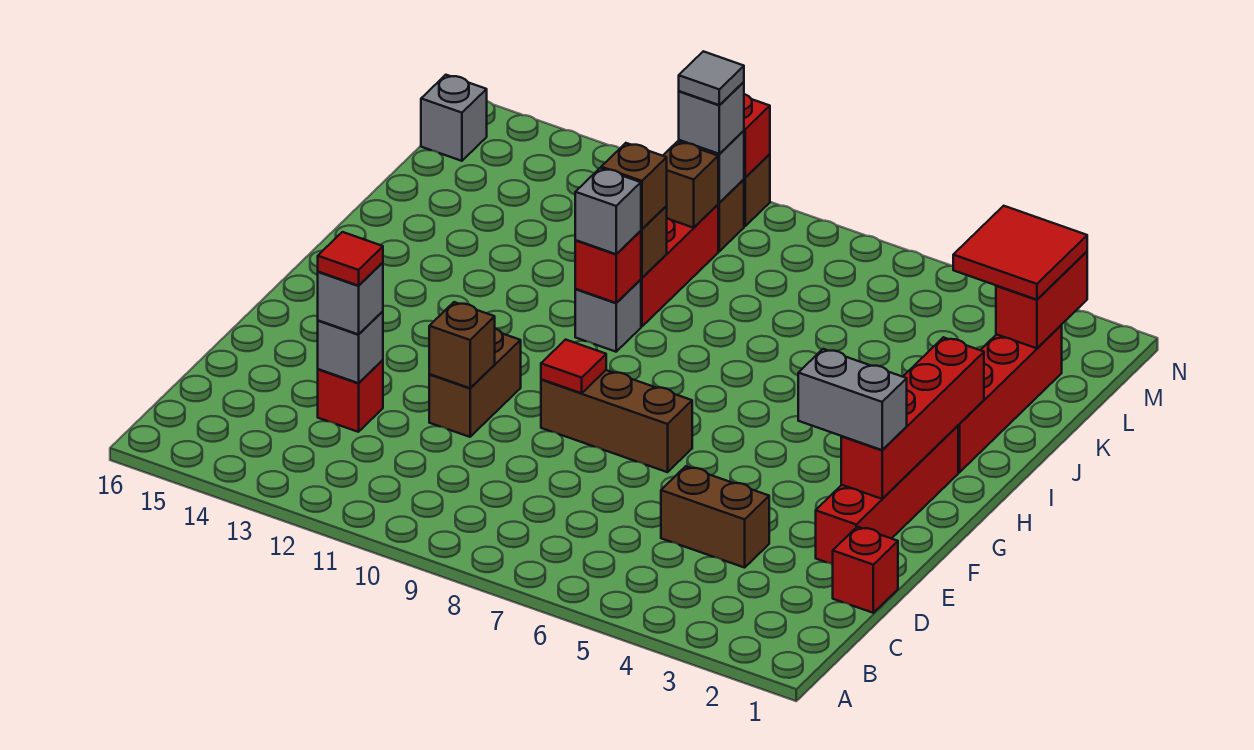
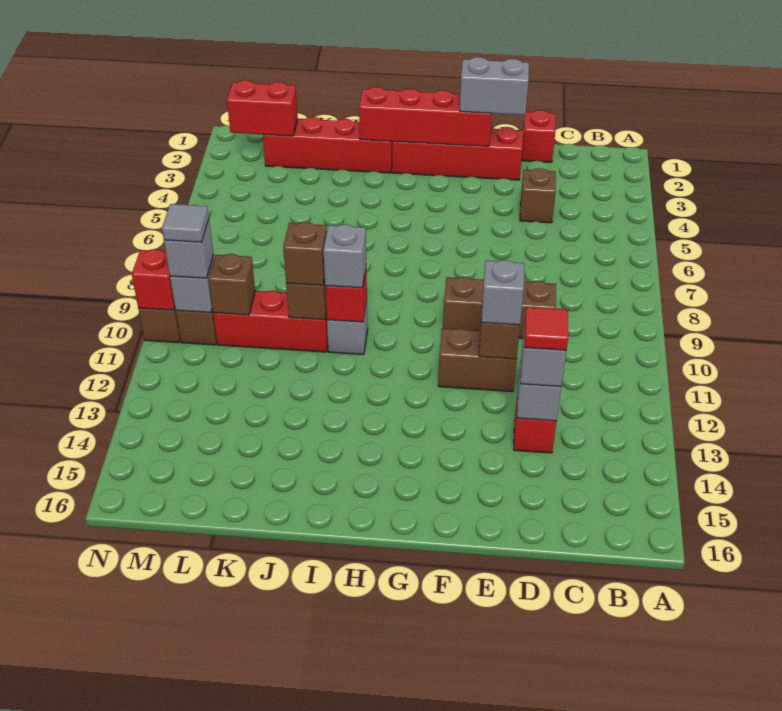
brown 1x2 brick [661,466,769,568] -> brown 1x1 brick [520,168,556,223]
grey 1x2 brick [798,349,907,450] -> grey 1x2 brick turned to [460,57,529,115]
brown 1x3 brick [541,370,692,472] -> brown 1x3 brick turned to [443,277,556,338]
red 1x1 tile [541,340,606,393] -> none
red 2x2 tile [953,206,1087,300] -> none
grey 1x1 brick [421,75,487,161] -> grey 1x1 brick moved to [481,260,524,325]

